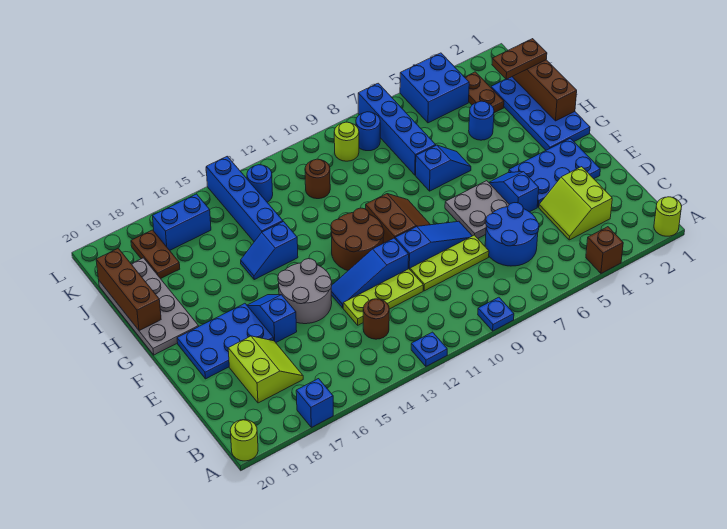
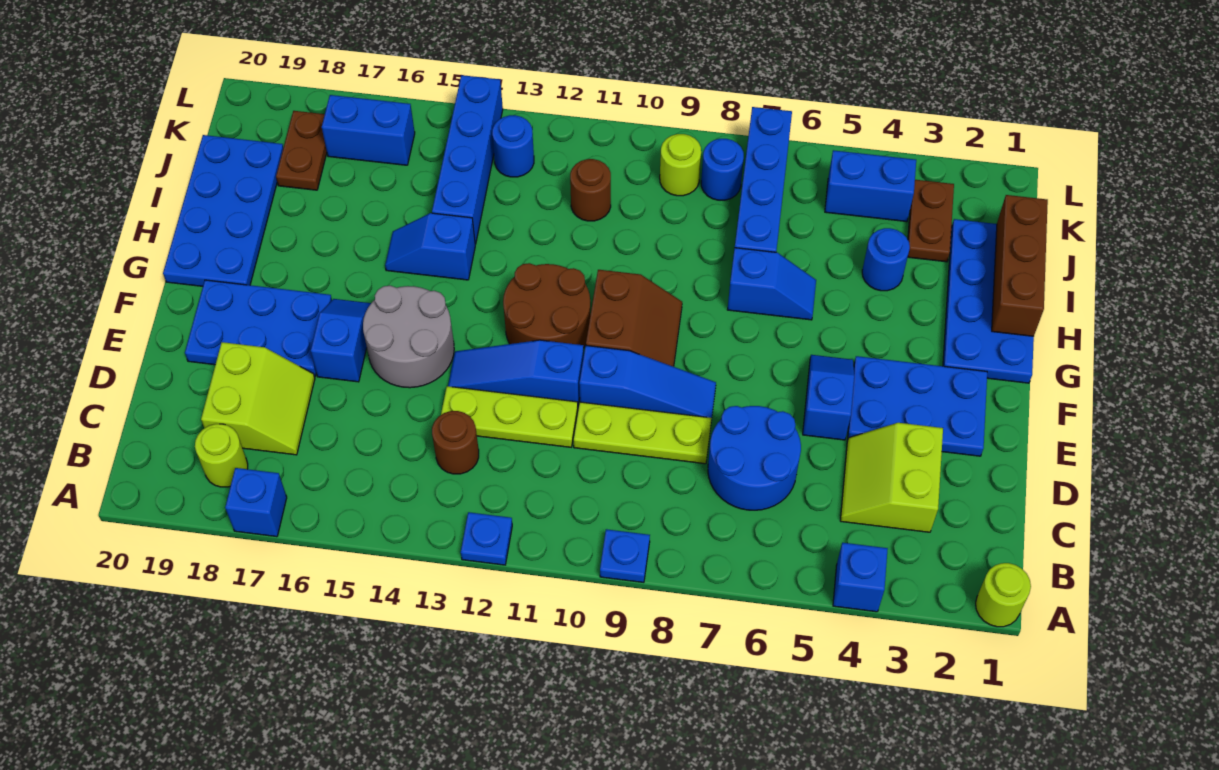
brown 1x1 brick [586,227,623,273] -> blue 1x1 brick [833,543,888,612]
lime 1x1 round brick [230,420,258,461] -> lime 1x1 round brick moved to [195,424,248,487]
grey 2x2 plate [445,181,509,238] -> none
grey 2x4 plate [99,258,199,355] -> blue 2x4 plate [163,135,283,286]
brown 1x3 brick [96,248,161,331] -> none
brown 1x2 plate [492,39,547,79] -> none
blue 2x2 brick [400,53,469,123] -> blue 1x2 brick [825,150,916,222]

